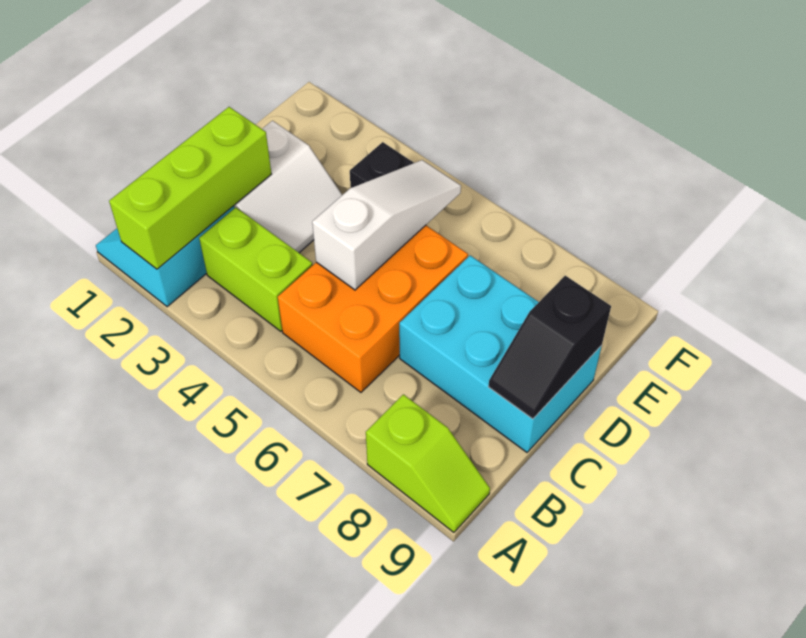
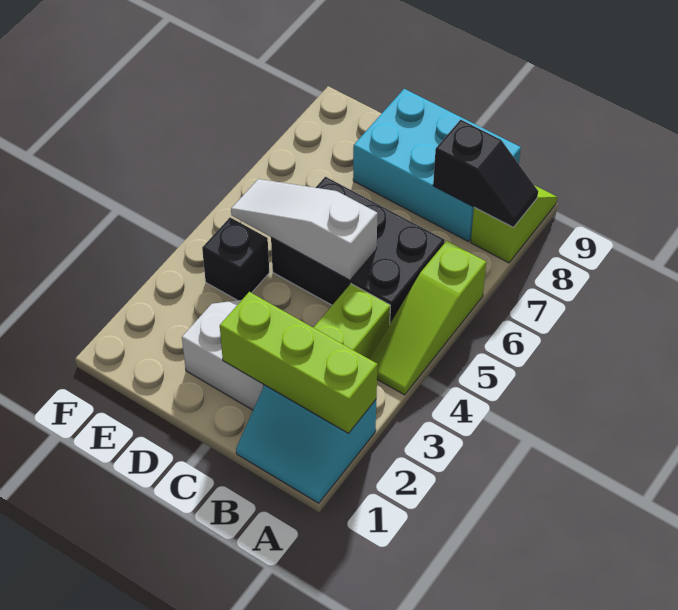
none -> lime 1x3 slope [370,241,486,395]
orange 2x3 brick [278,225,468,392] -> black 2x3 brick [271,177,445,323]
cyan 2x3 brick [399,255,602,452] -> cyan 2x3 brick turned to [353,89,521,242]
black 1x2 slope [488,276,611,419] -> black 1x2 slope moved to [433,120,538,228]

